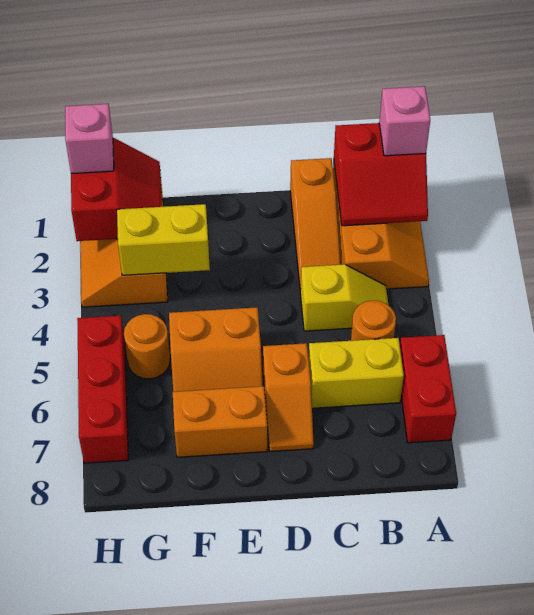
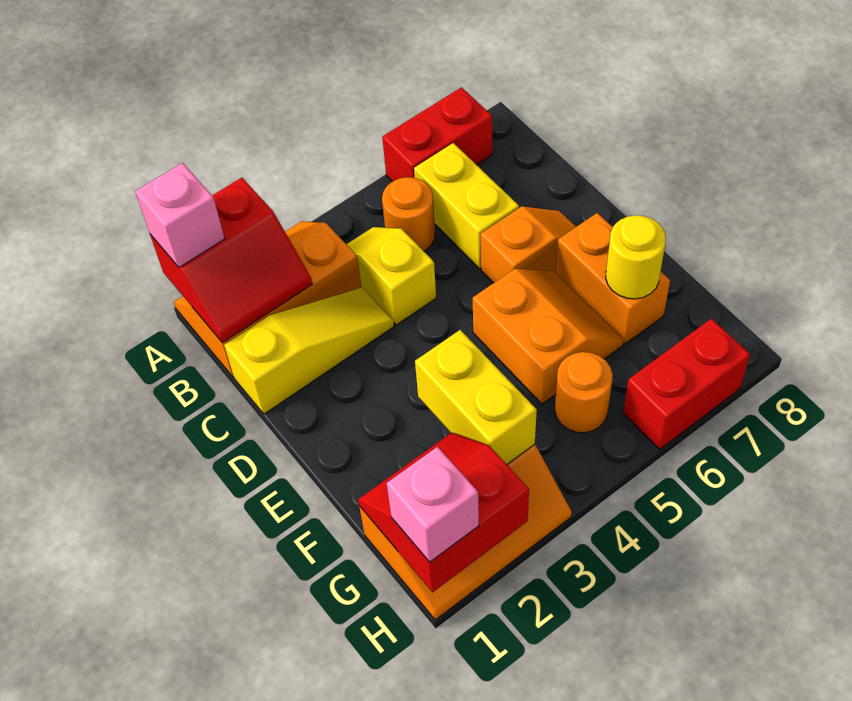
red 2x2 slope [334,123,428,226] -> red 2x2 slope turned to [150,178,312,343]
orange 1x3 slope [290,158,341,294] -> yellow 1x3 slope [224,287,394,414]
none -> yellow 1x1 round brick [606,215,666,299]
red 1x3 brick [77,316,128,463] -> red 1x2 brick [623,319,750,449]

